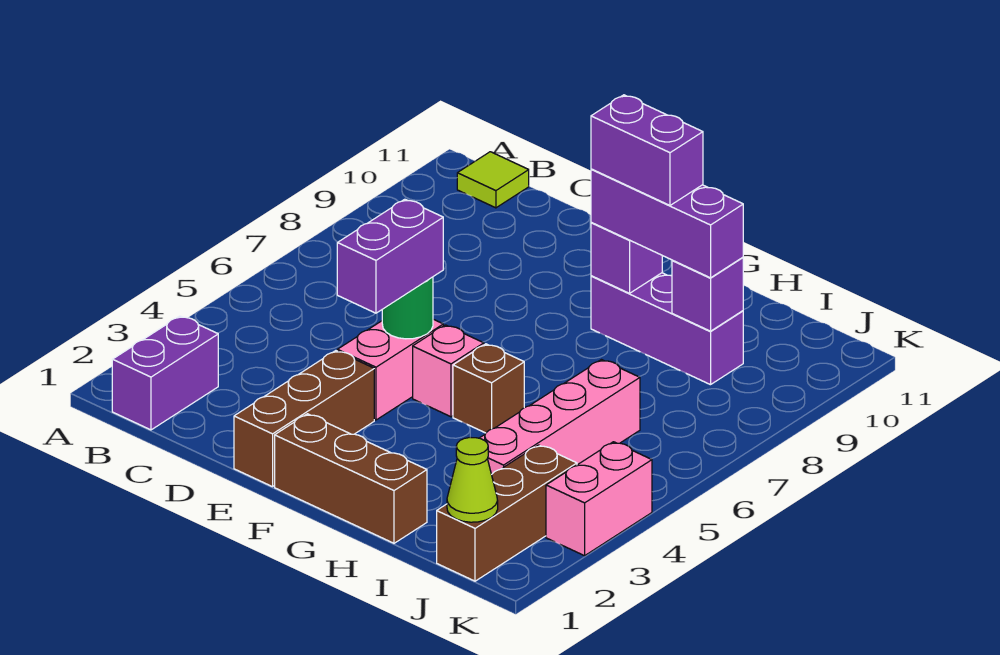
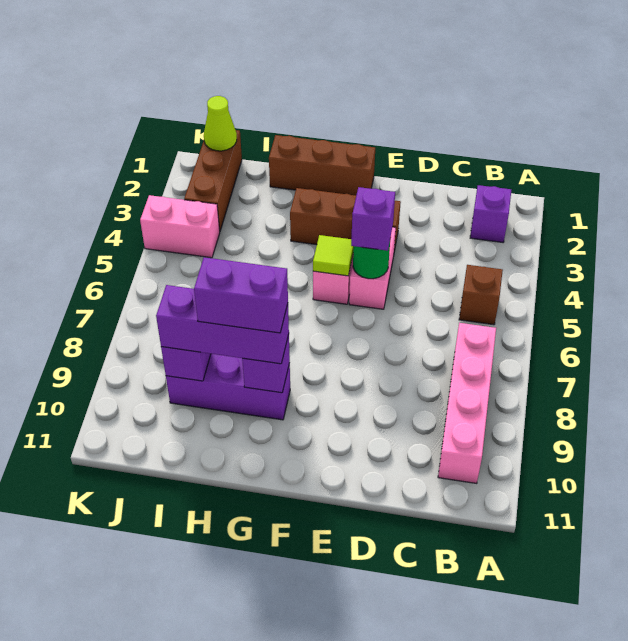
purple 1x2 brick [112,316,218,430] -> purple 1x1 brick [470,185,511,242]
lime 1x1 tile [457,152,529,208] -> lime 1x1 tile moved to [313,235,354,276]
brown 1x3 brick [234,351,374,487] -> brown 1x3 brick turned to [290,188,401,251]
purple 1x2 brick [337,199,443,313] -> purple 1x1 brick [351,187,395,251]
brown 1x1 brick [453,344,524,433] -> brown 1x1 brick moved to [459,265,503,325]
pink 1x4 brick [480,360,640,474] -> pink 1x4 brick moved to [438,323,496,483]
pink 1x2 brick [546,442,652,556] -> pink 1x2 brick turned to [140,195,220,258]

